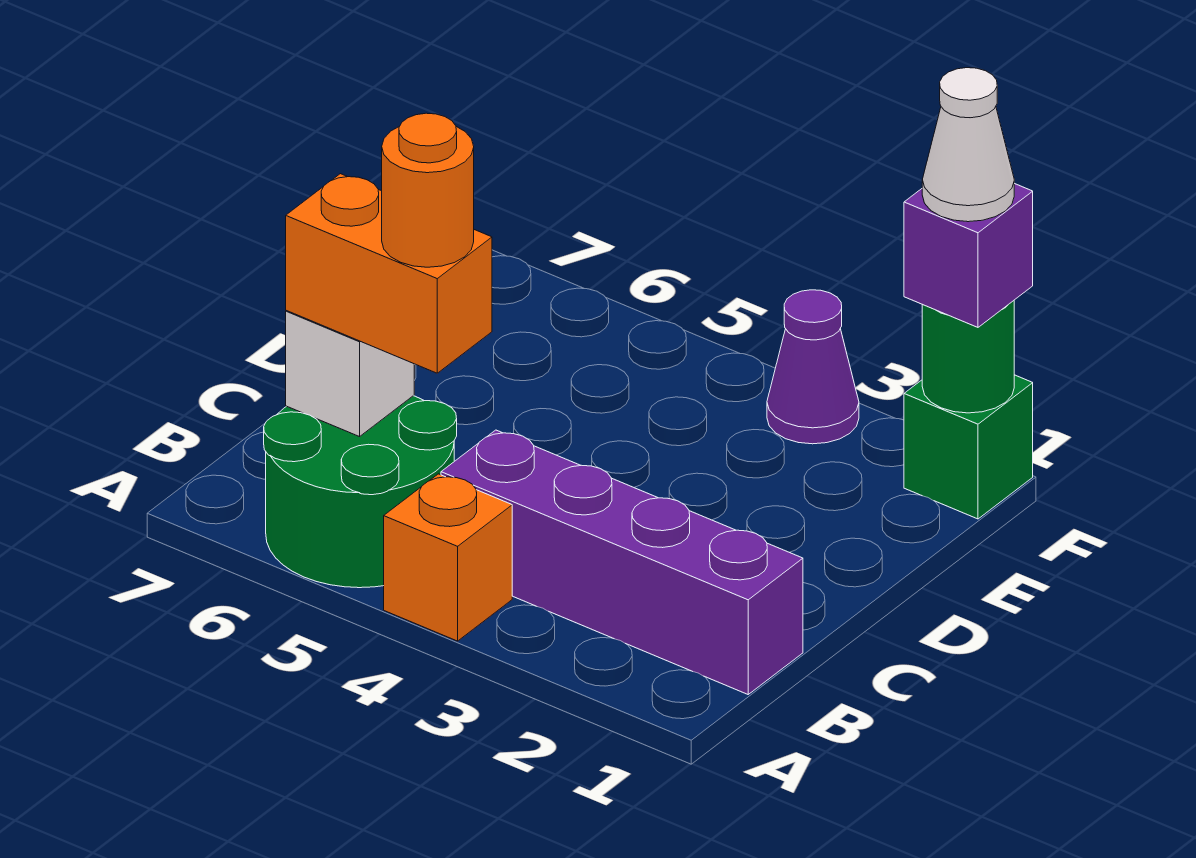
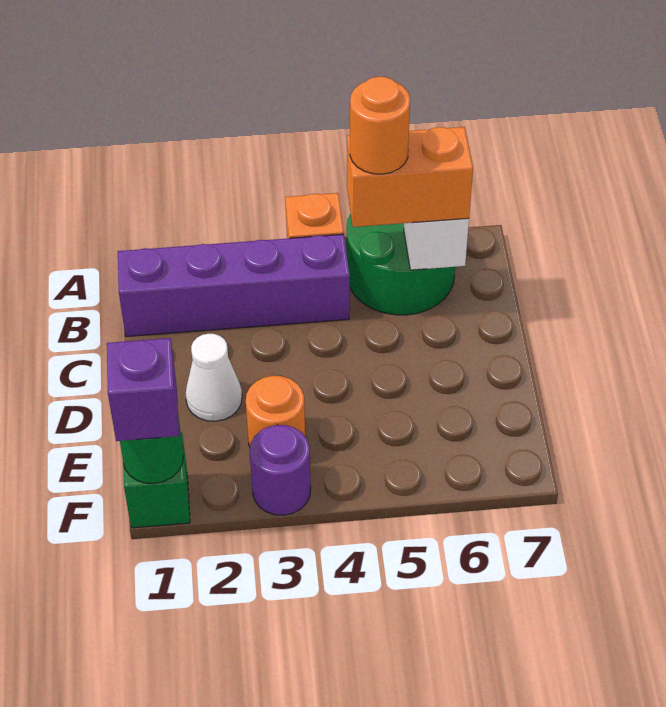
none -> orange 1x1 round brick [246,376,305,447]
white 1x1 cone [922,68,1014,222] -> white 1x1 cone moved to [186,334,242,421]
purple 1x1 cone [767,290,859,444] -> purple 1x1 round brick [250,425,311,515]

